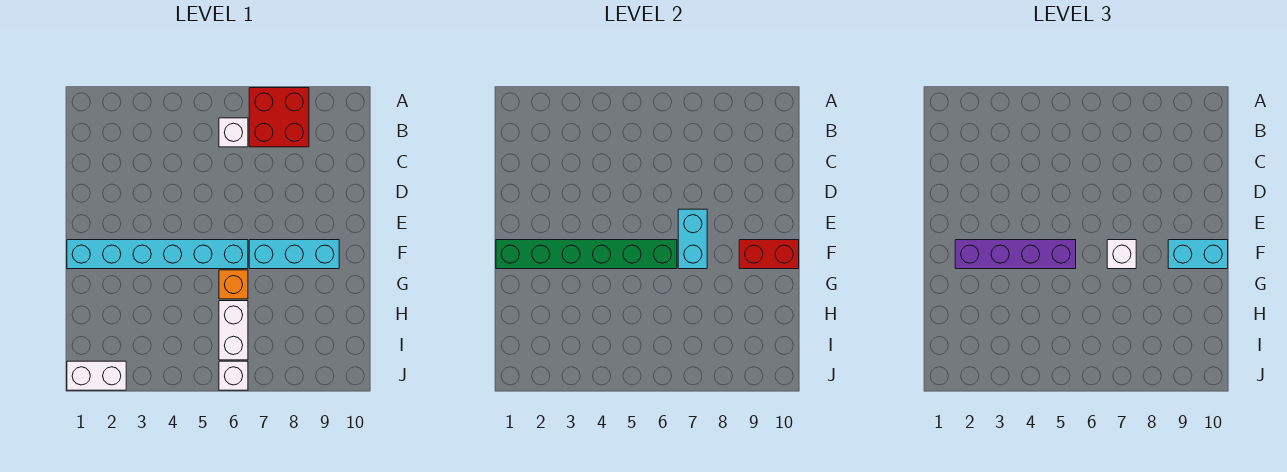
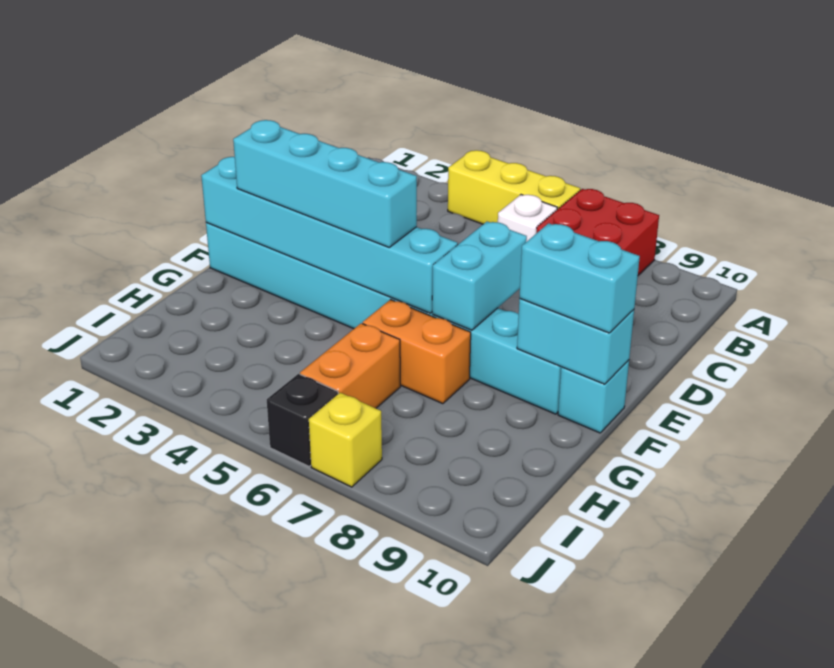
none -> yellow 1x3 brick [448,150,580,224]
green 1x6 brick [496,240,677,269] -> cyan 1x6 brick [201,157,458,313]
purple 1x4 brick [955,240,1076,269] -> cyan 1x4 brick [233,120,417,247]
white 1x1 brick [1107,240,1136,269] -> none
red 1x2 brick [739,240,799,269] -> cyan 1x2 brick [517,299,634,384]
none -> cyan 1x1 brick [558,360,629,433]
orange 1x1 brick [219,270,248,299] -> orange 1x2 brick [363,300,471,404]
white 1x2 brick [219,301,248,360] -> orange 1x2 brick [300,323,400,408]
white 1x2 brick [67,361,126,390] -> none
white 1x1 brick [219,361,248,390] -> black 1x1 brick [267,374,338,466]
none -> yellow 1x1 brick [309,393,382,487]

